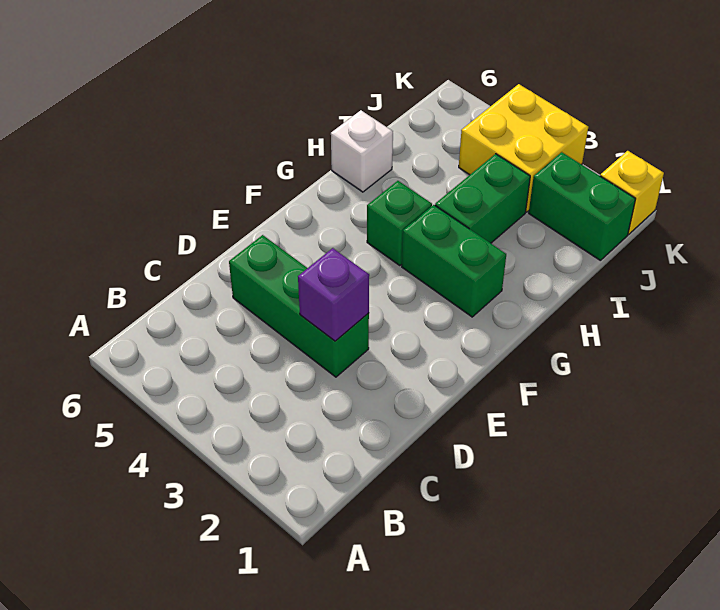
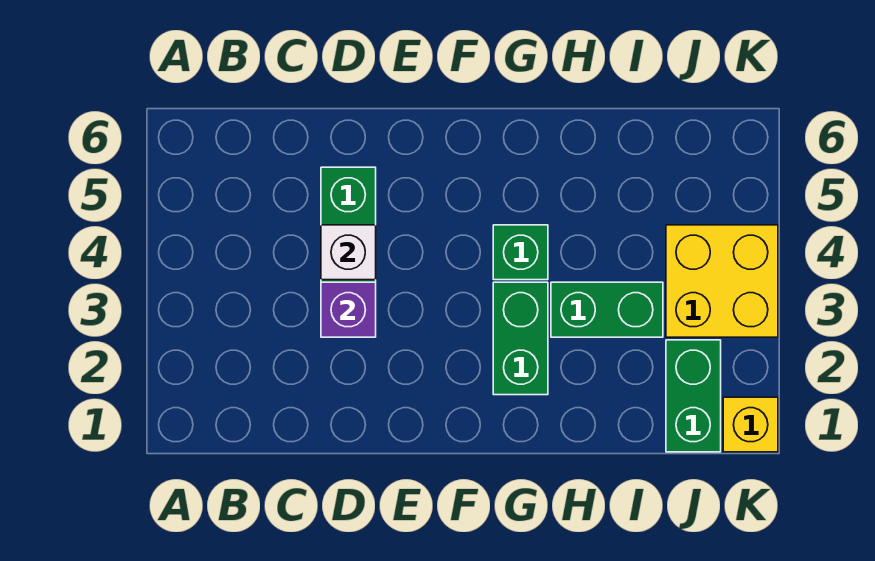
white 1x1 brick [331,110,393,192] -> white 1x1 brick moved to [321,225,376,280]

